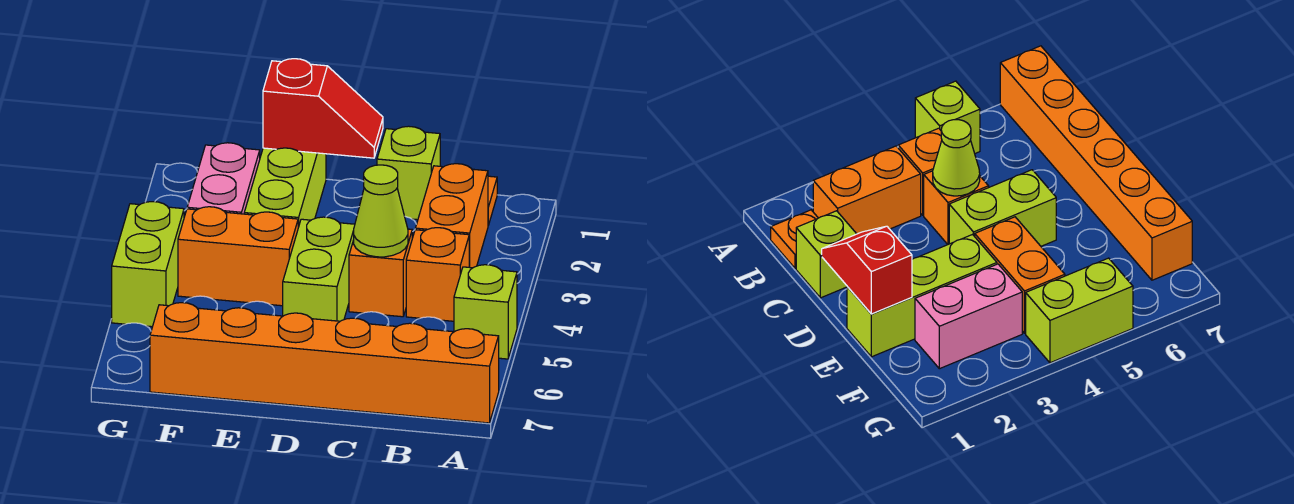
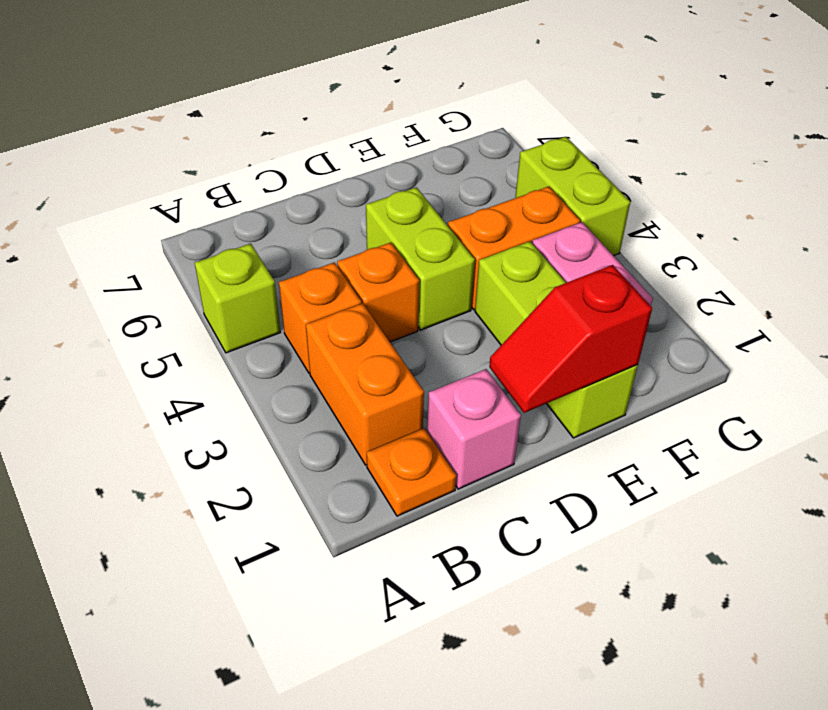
orange 1x6 brick [150,303,499,423] -> none
lime 1x1 brick [377,126,440,220] -> pink 1x1 brick [427,369,521,489]
lime 1x1 cone [354,165,408,257] -> none

